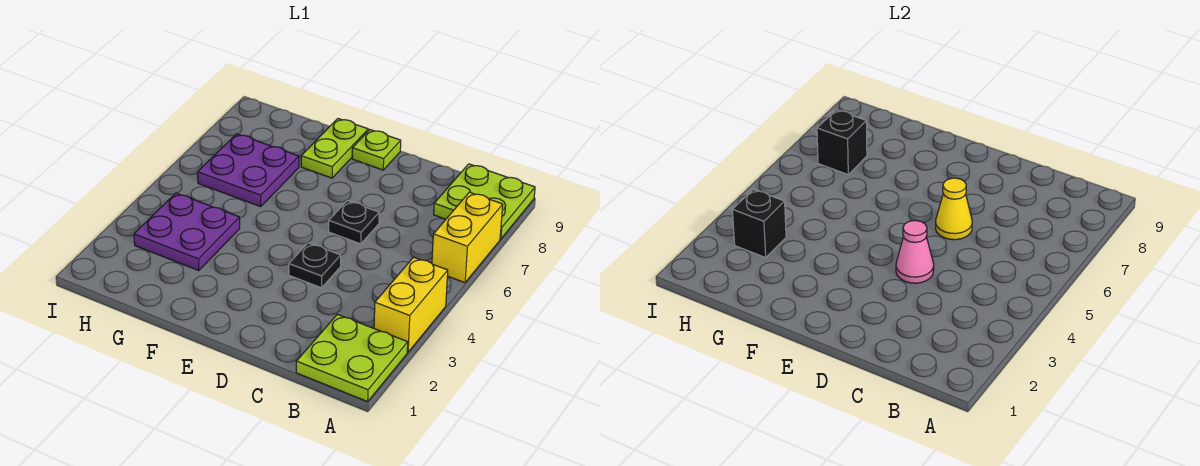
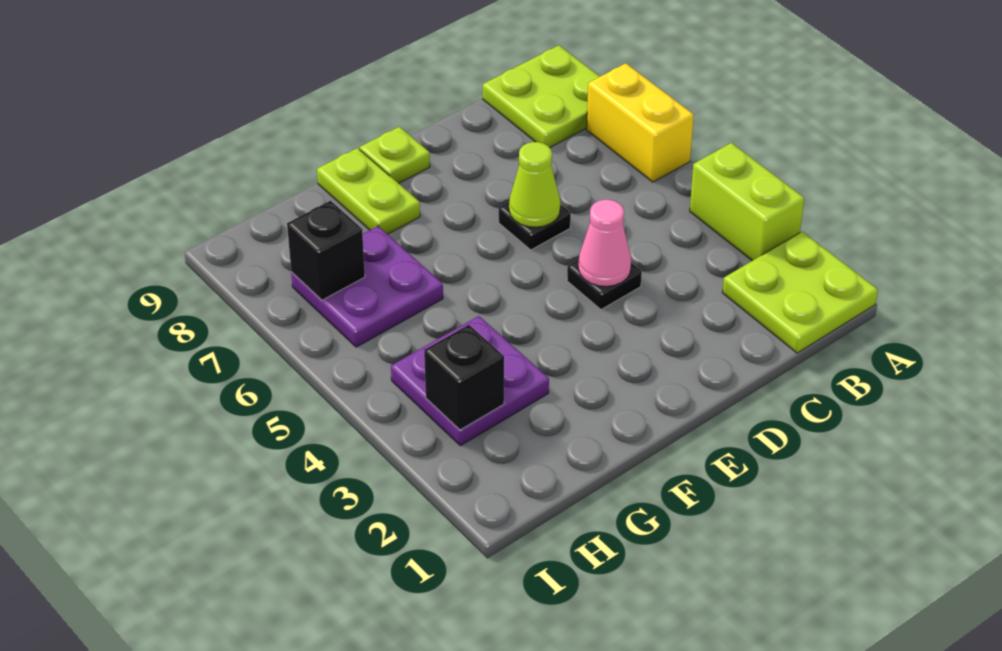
yellow 1x2 brick [374,257,448,352] -> lime 1x2 brick [690,143,804,261]
yellow 1x1 cone [936,178,972,240] -> lime 1x1 cone [509,142,560,227]

